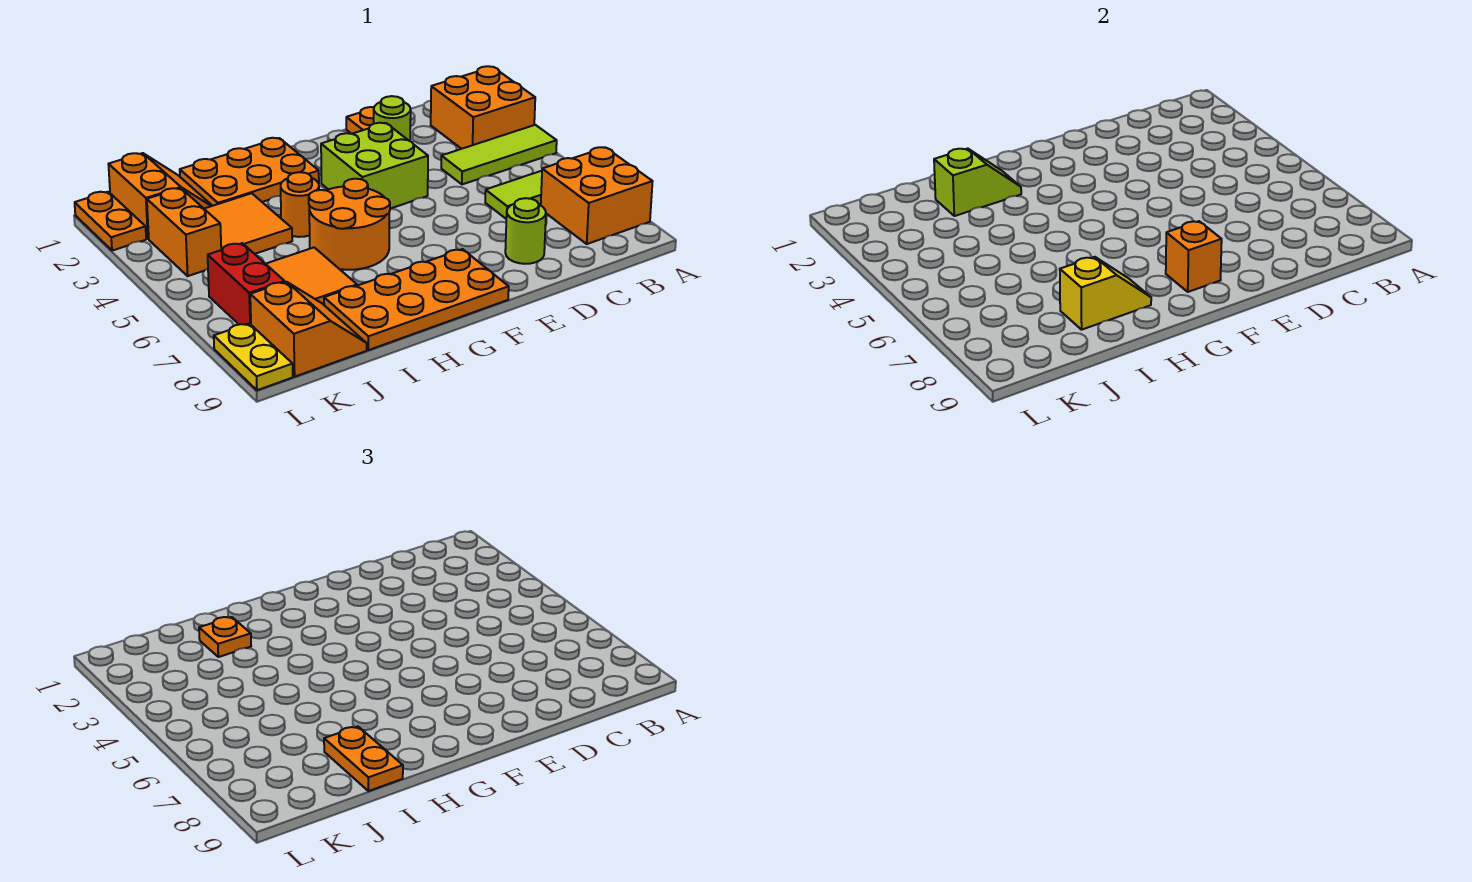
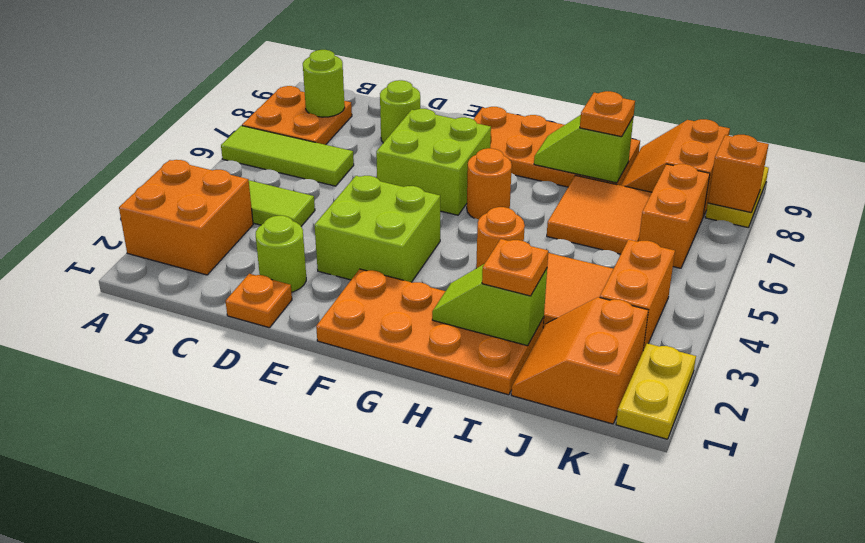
orange 2x2 brick [541,147,653,244] -> orange 2x2 plate [242,86,352,145]
none -> lime 1x1 round brick [303,50,345,117]
none -> lime 2x2 brick [376,109,491,215]
orange 1x1 brick [1166,221,1222,292] -> orange 1x1 brick moved to [708,135,769,212]
orange 2x3 plate [180,138,319,206] -> orange 2x4 plate [316,269,544,395]
orange 2x2 round brick [309,179,390,270] -> orange 1x1 round brick [467,148,512,219]
yellow 1x2 slope [1060,257,1151,330] -> lime 1x2 slope [534,115,633,183]
orange 1x2 plate [324,727,403,791] -> orange 1x1 plate [580,91,635,137]
red 1x2 brick [208,243,284,325] -> orange 1x2 brick [639,164,710,268]
orange 1x2 plate [75,192,146,251] -> yellow 1x2 plate [616,343,696,439]

